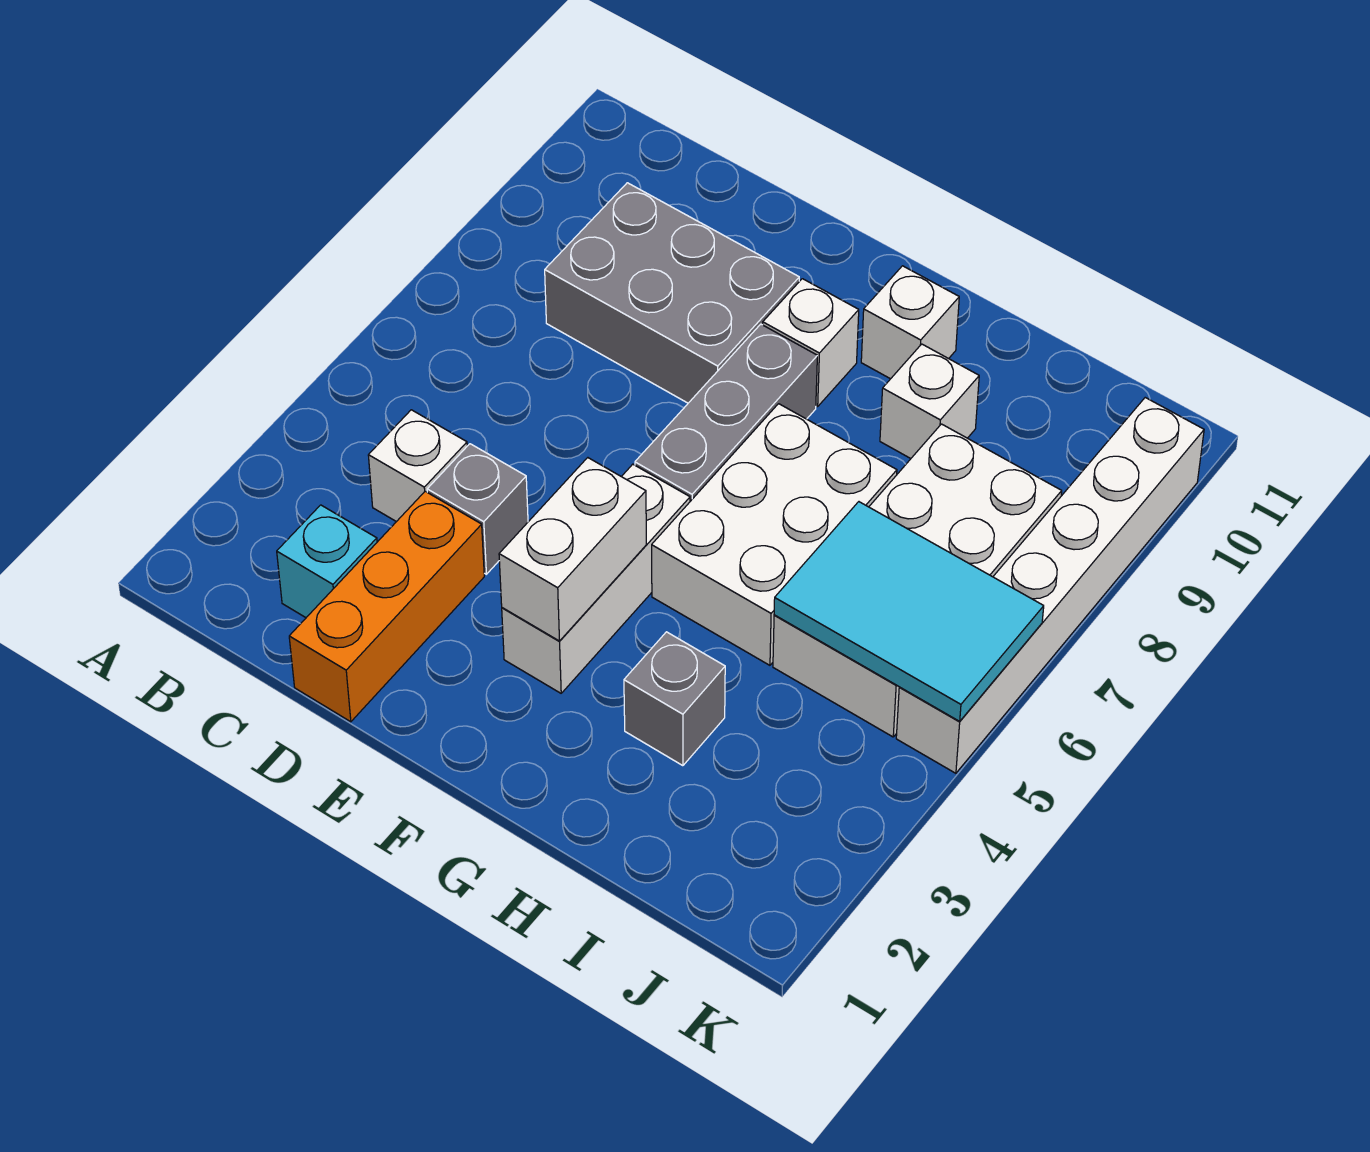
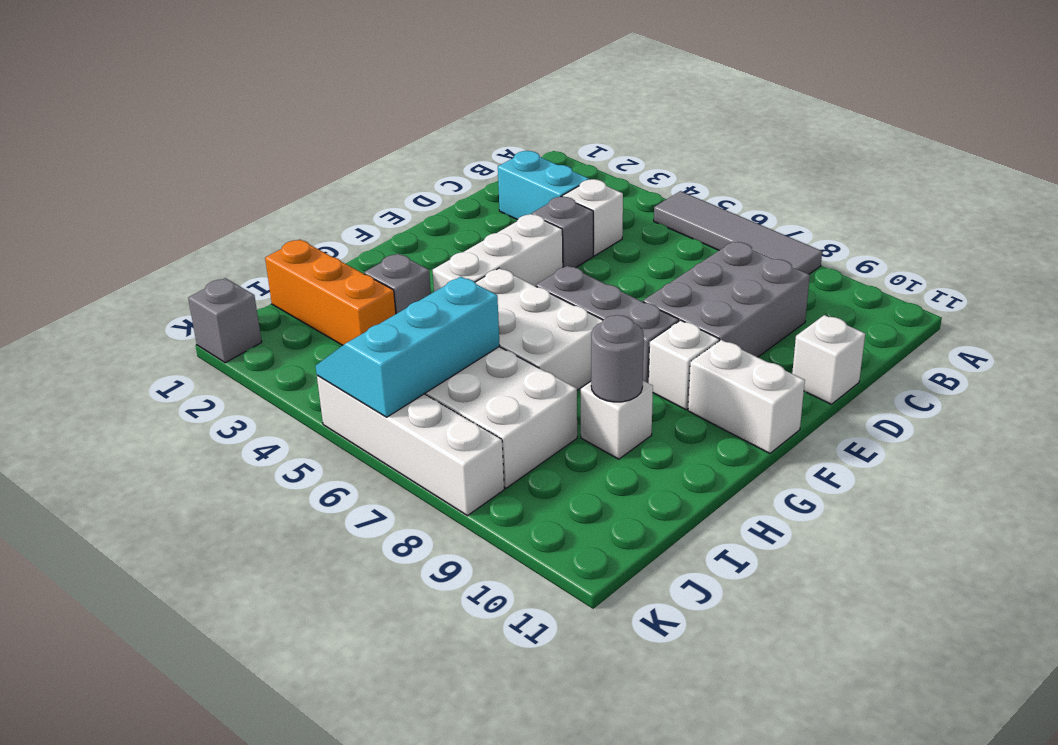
none -> grey 1x4 tile [654,191,822,274]
cyan 1x1 brick [277,505,377,618] -> cyan 1x2 brick [498,151,589,220]
orange 1x3 brick [289,491,484,722] -> orange 1x3 brick moved to [265,239,396,345]
white 1x3 brick [502,464,690,693] -> white 1x3 brick turned to [433,214,563,292]
white 1x2 brick [499,458,646,641] -> white 1x2 brick moved to [688,340,805,453]
white 1x1 brick [861,266,959,379] -> white 1x1 brick moved to [792,315,865,404]
none -> grey 1x1 round brick [591,315,644,402]
cyan 2x3 tile [774,502,1044,721] -> cyan 2x3 slope [316,277,500,417]
none -> grey 1x1 brick [188,278,262,363]
white 1x6 brick [896,398,1204,773] -> white 1x4 brick [317,375,504,516]

